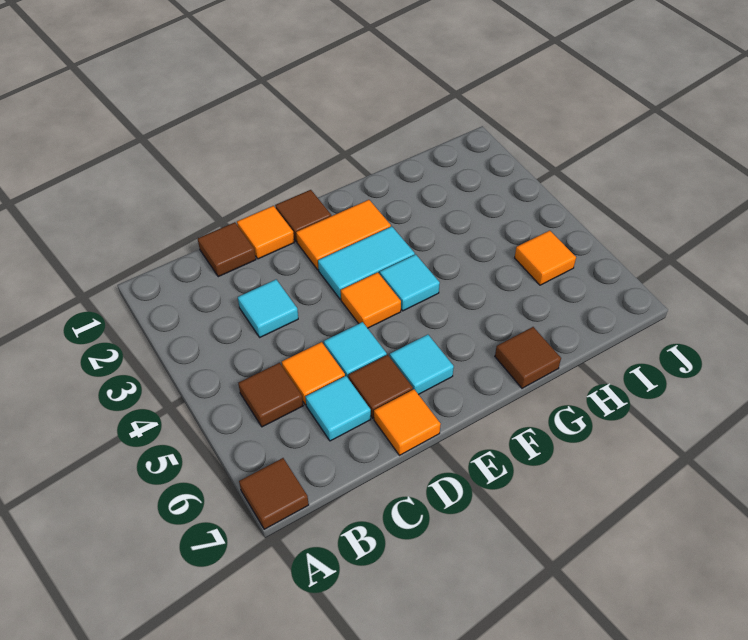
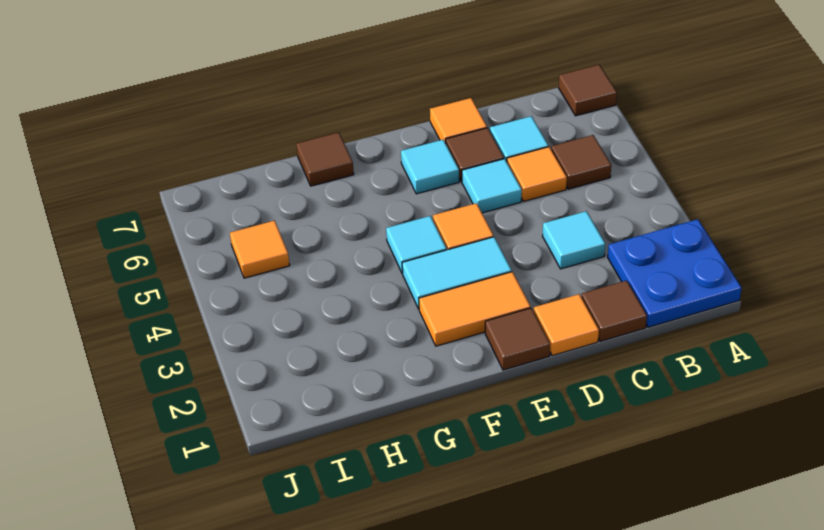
none -> blue 2x2 plate [608,219,742,327]

